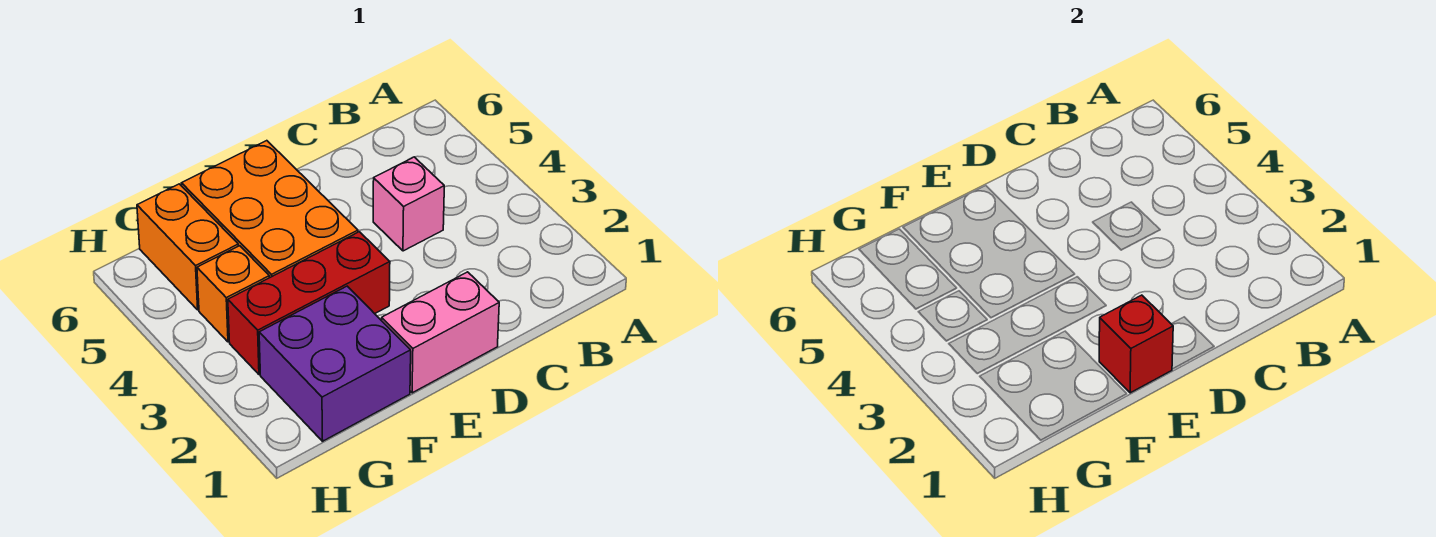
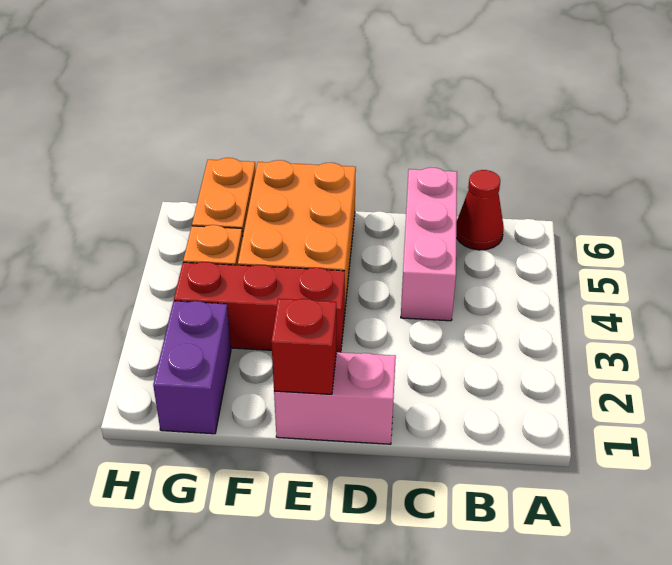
none -> red 1x1 cone [456,170,504,250]
pink 1x1 brick [373,157,444,251] -> pink 1x3 brick [401,168,457,321]
purple 2x2 brick [259,286,411,441] -> purple 1x2 brick [153,301,231,434]

